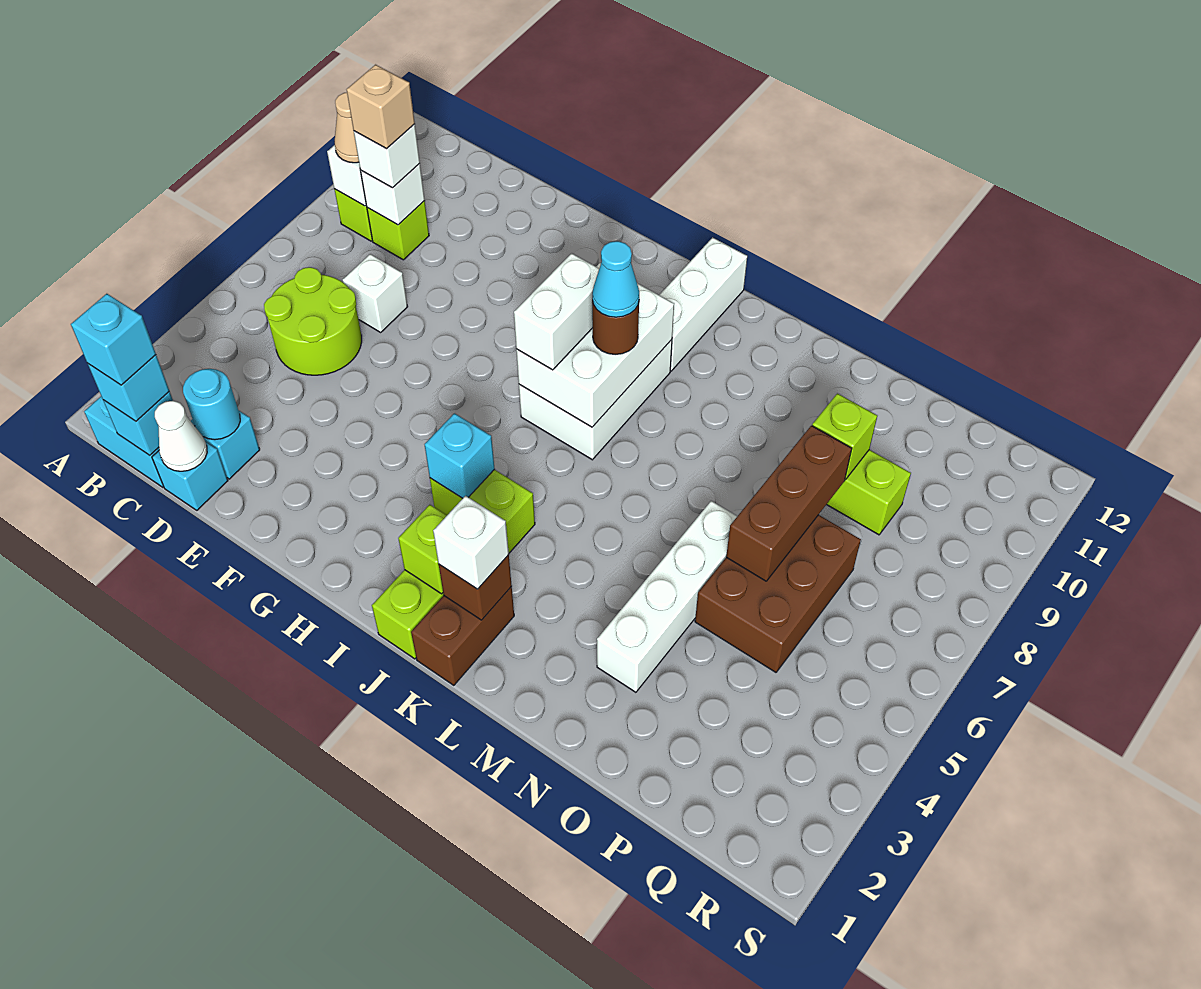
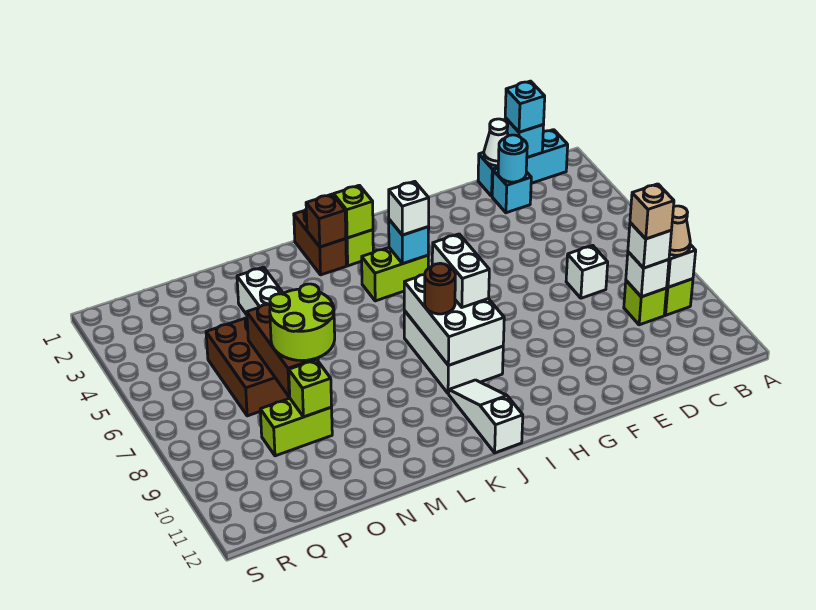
cyan 1x1 brick [71,294,156,385] -> none
lime 2x2 round brick [264,267,362,375] -> lime 2x2 round brick moved to [270,284,335,361]
cyan 1x1 cone [592,241,639,317] -> none
white 1x3 brick [660,237,747,371] -> white 1x3 slope [449,380,523,453]
white 1x1 brick [433,496,509,589] -> white 1x1 brick moved to [389,181,429,235]

